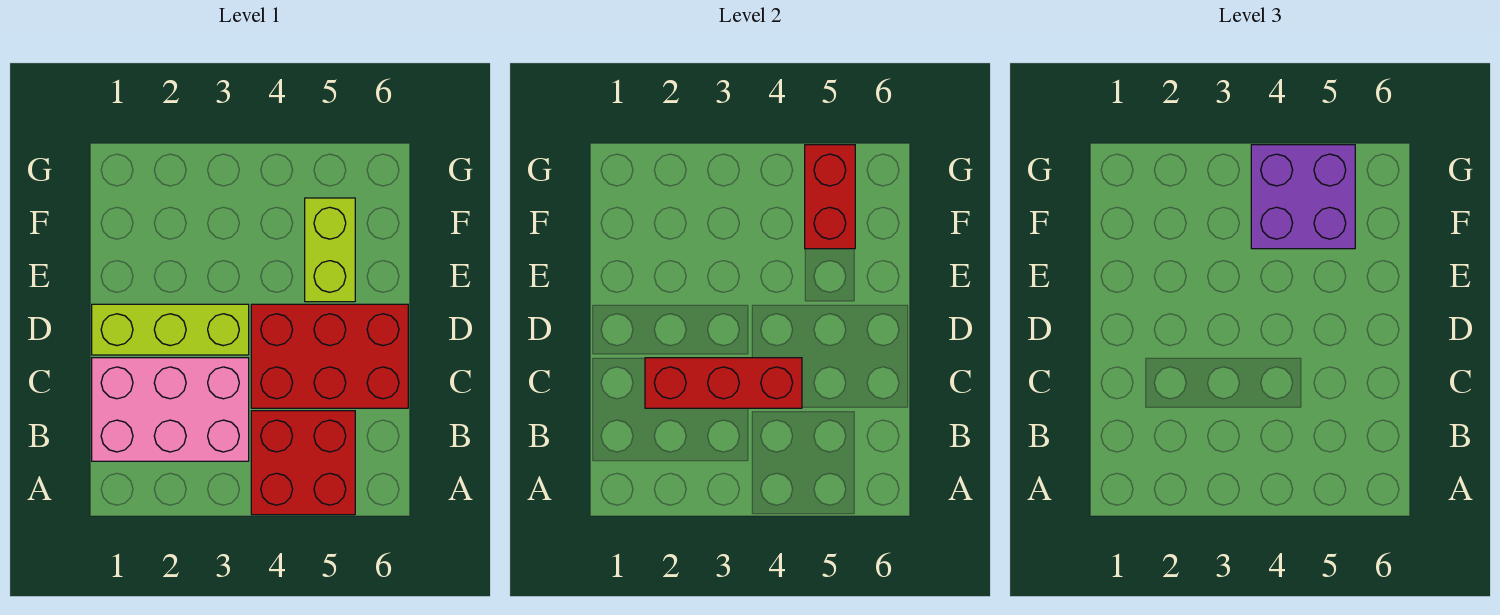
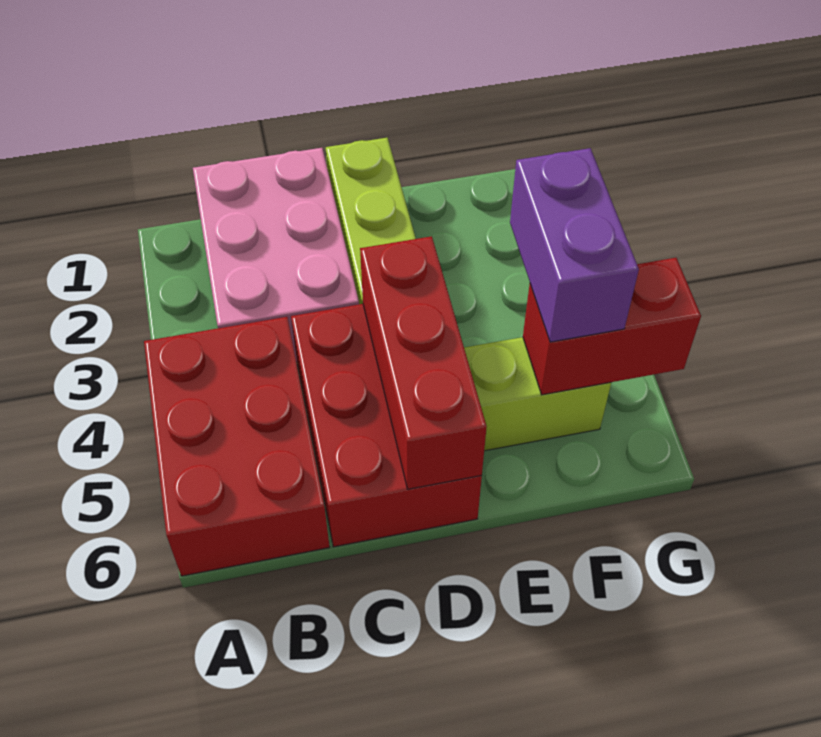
red 2x2 brick [251,411,355,515] -> red 2x3 brick [144,317,330,576]
red 1x3 brick [645,358,802,408] -> red 1x3 brick moved to [360,236,487,489]
purple 2x2 brick [1251,145,1355,249] -> purple 1x2 brick [510,148,639,342]

